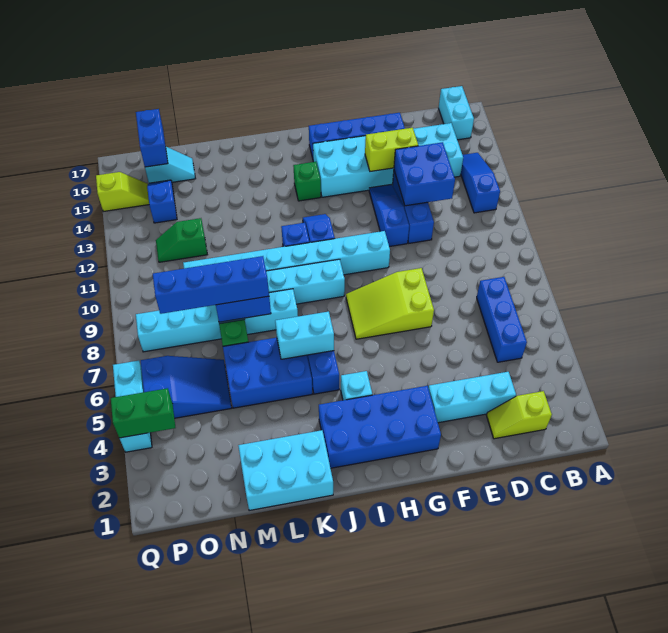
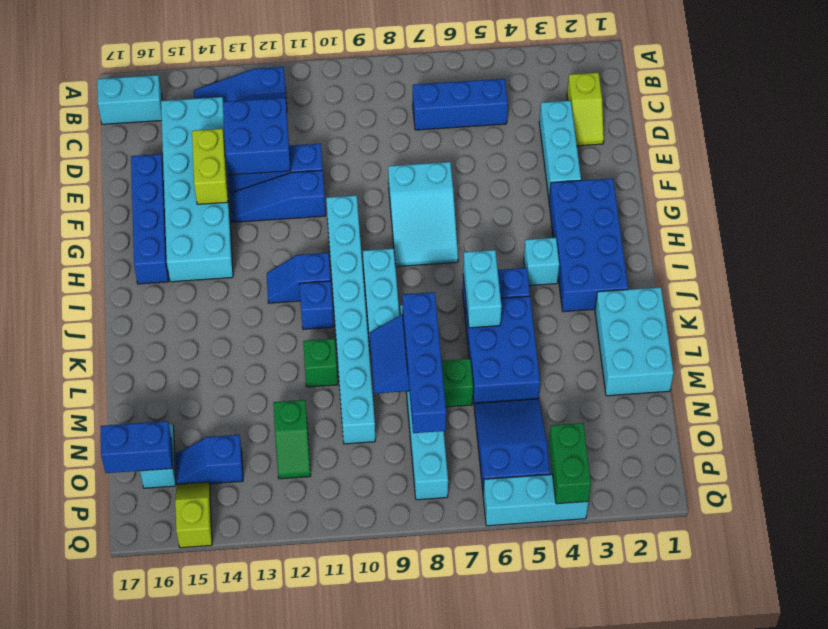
lime 2x3 slope [346,268,434,339] -> cyan 2x3 slope [388,162,458,267]
green 1x1 brick [293,162,321,201] -> green 1x1 brick moved to [303,339,338,387]

